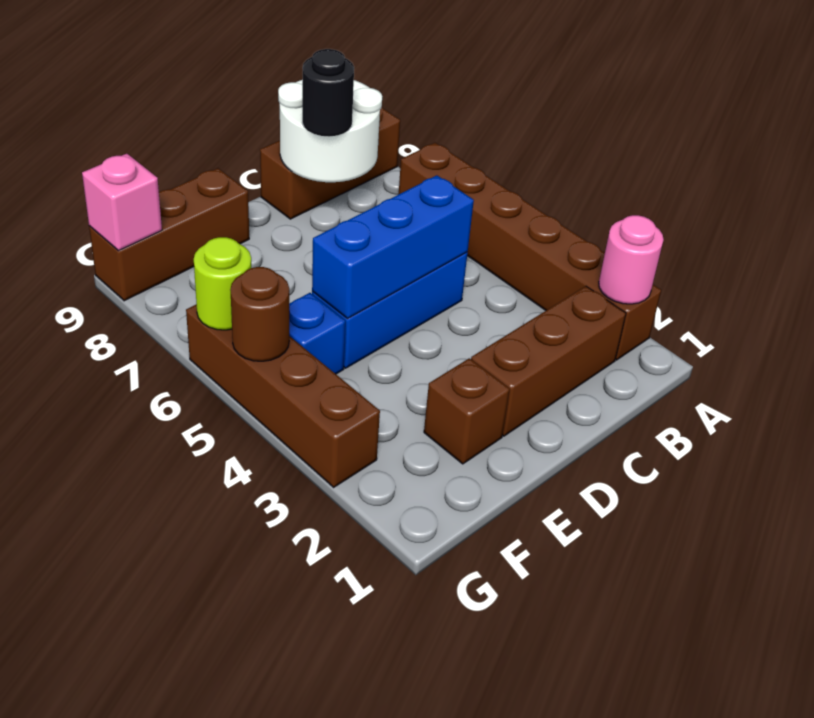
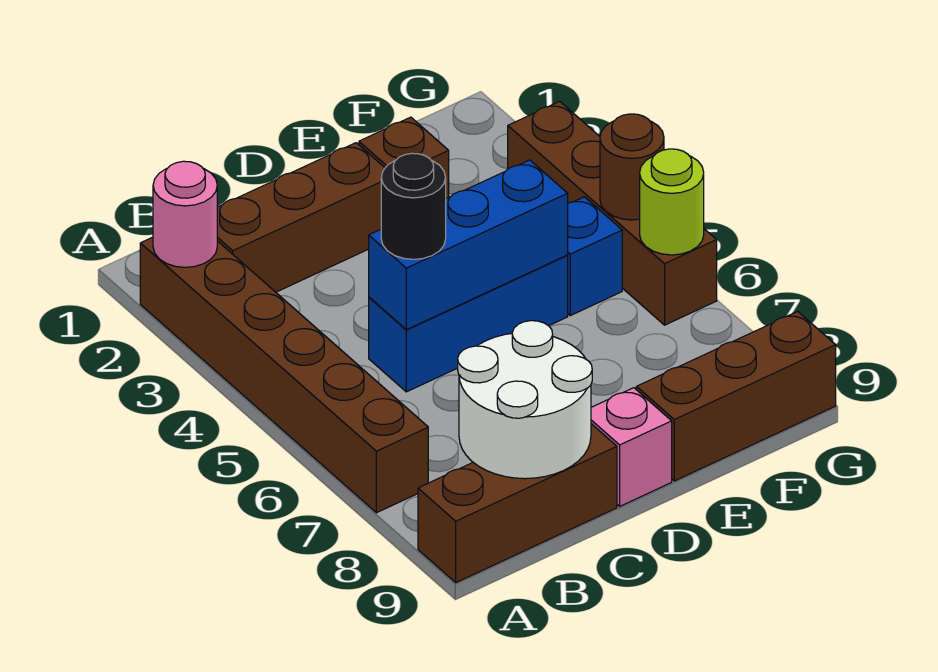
black 1x1 round brick [302,49,354,137] -> black 1x1 round brick moved to [381,153,446,259]
pink 1x1 brick [82,154,162,251] -> pink 1x1 brick moved to [591,388,672,506]

